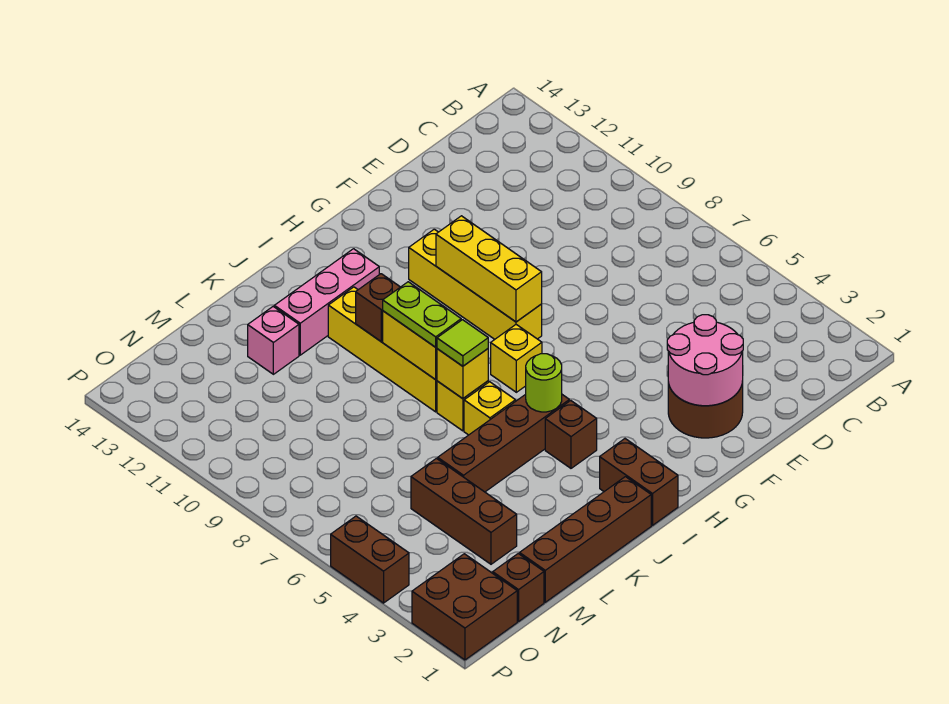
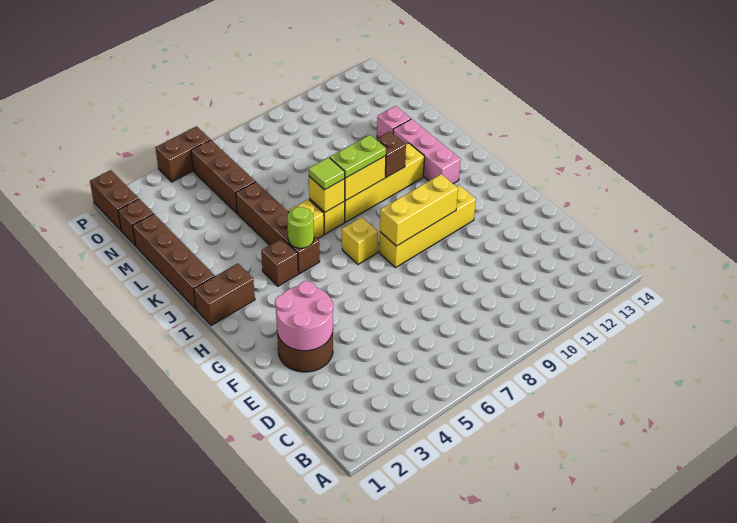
brown 1x3 brick [411,458,517,564] -> brown 1x3 brick turned to [191,140,255,213]
brown 2x2 brick [412,554,517,660] -> brown 1x2 brick [90,170,139,231]

